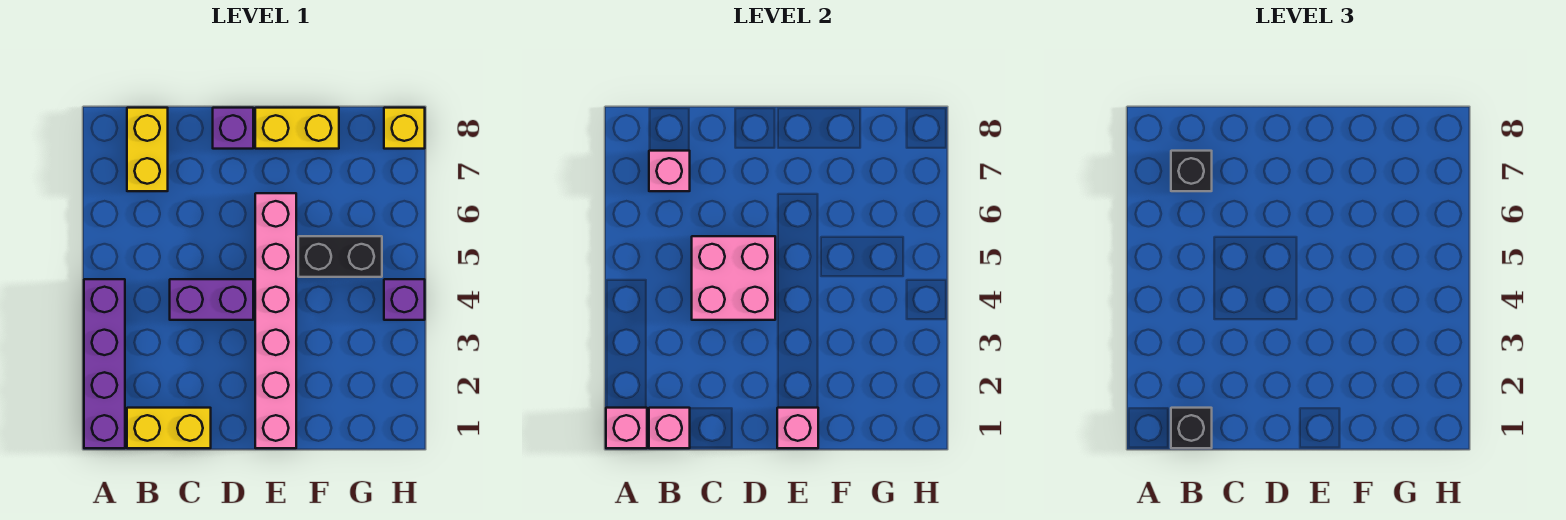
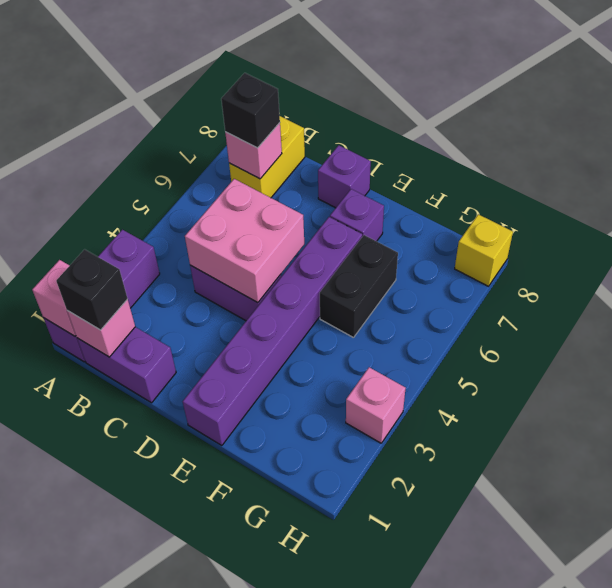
purple 1x4 brick [84,279,125,448] -> purple 1x3 brick [44,230,160,362]
yellow 1x2 brick [127,408,211,448] -> purple 1x2 brick [77,327,176,403]
pink 1x6 brick [255,193,296,448] -> purple 1x6 brick [183,217,362,446]
pink 1x1 brick [777,408,818,448] -> pink 1x1 brick moved to [346,367,406,443]
yellow 1x2 brick [255,108,339,149] -> none
black 1x2 brick [298,236,382,277] -> black 1x2 brick turned to [320,235,398,338]
purple 1x1 brick [384,279,425,320] -> purple 1x1 brick moved to [330,189,384,241]

